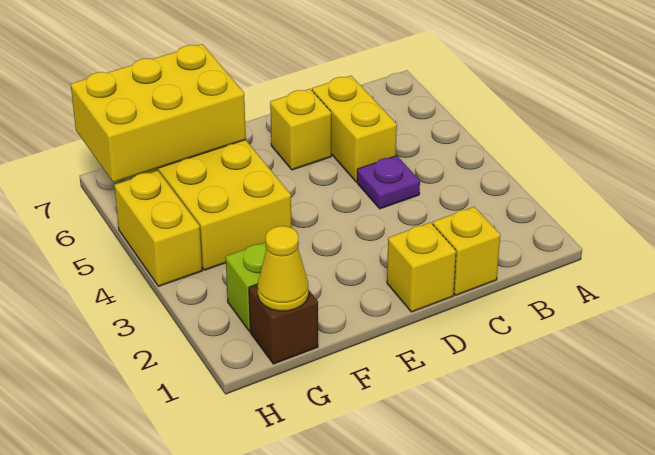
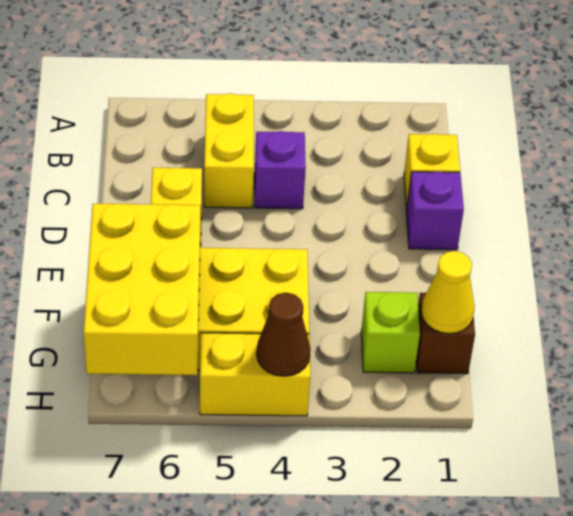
purple 1x1 plate [357,156,420,209] -> purple 1x1 brick [255,131,306,209]
yellow 1x2 brick [312,76,397,182] -> yellow 1x2 brick turned to [204,93,254,208]
yellow 1x1 brick [387,222,456,312] -> purple 1x1 brick [406,172,464,250]
none -> brown 1x1 cone [257,293,310,376]

